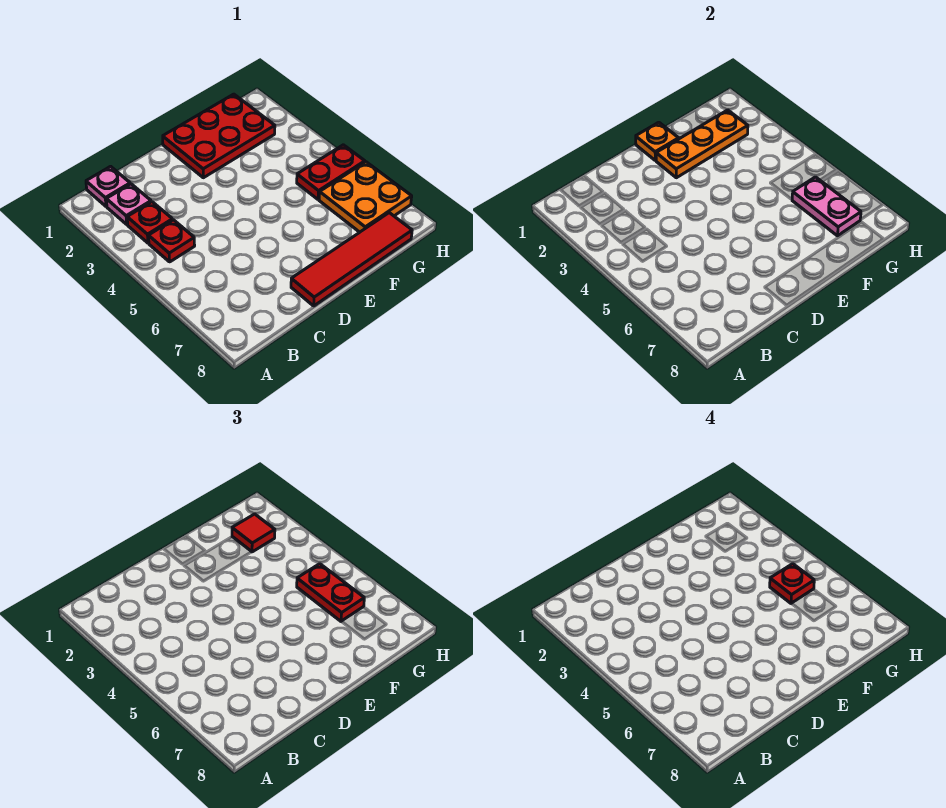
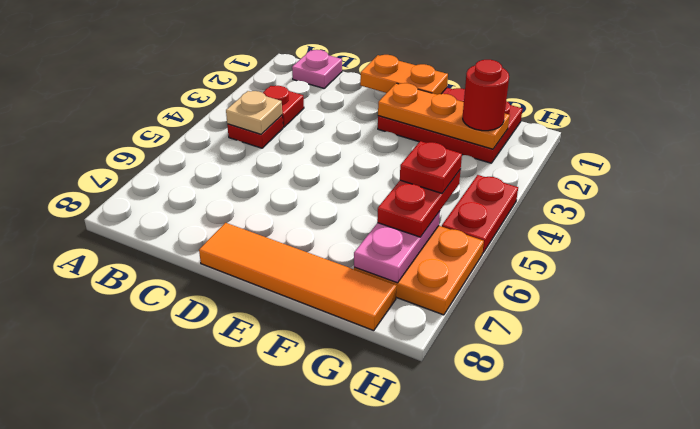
pink 1x1 plate [106,184,151,224] -> none
none -> tan 1x1 plate [226,91,282,134]
red 1x4 tile [291,213,412,306] -> orange 1x4 tile [199,223,397,331]
orange 1x1 plate [636,122,679,161] -> orange 1x2 plate [360,55,448,95]
red 1x1 tile [232,514,275,552] -> red 1x1 round brick [463,60,509,131]
red 1x2 plate [297,145,365,199] -> red 1x2 plate turned to [442,175,518,253]

